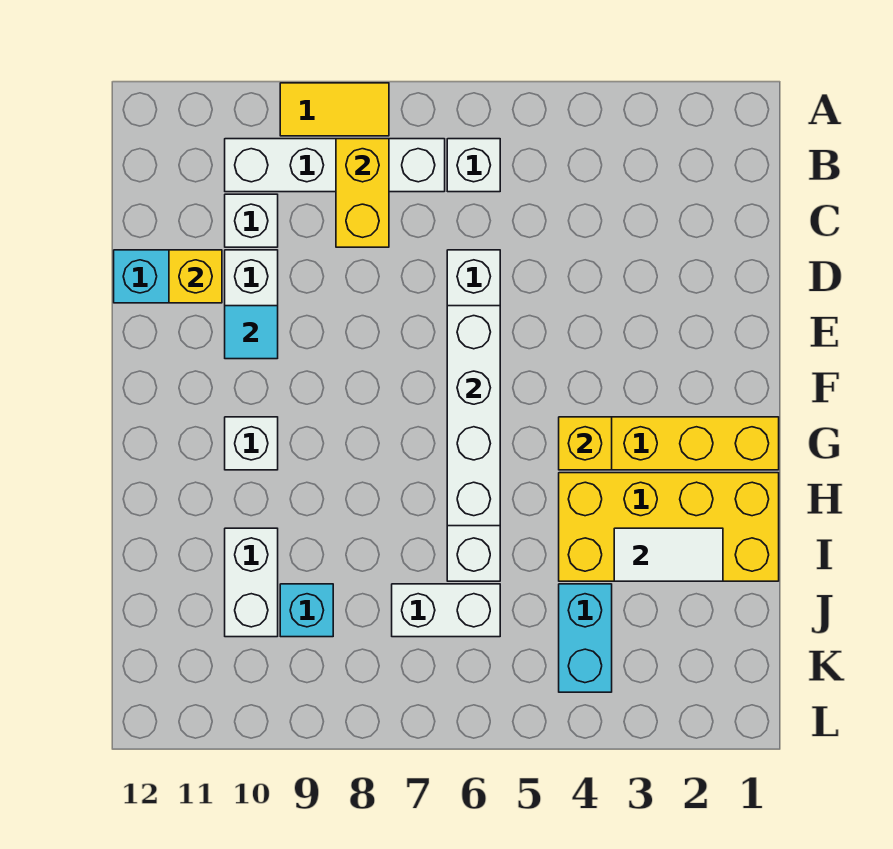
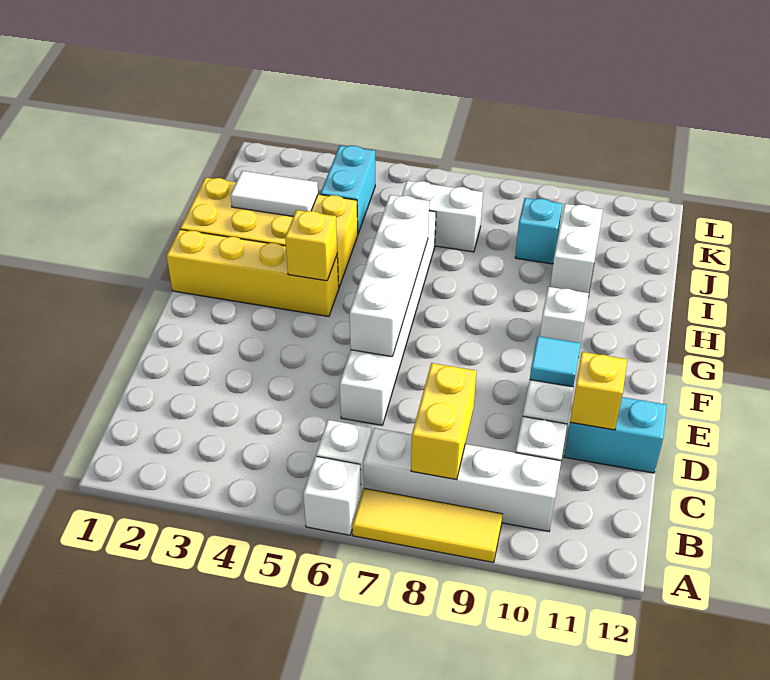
none -> white 1x1 brick [303,457,361,535]
yellow 1x2 tile [280,83,389,136] -> yellow 1x3 tile [352,488,502,563]

